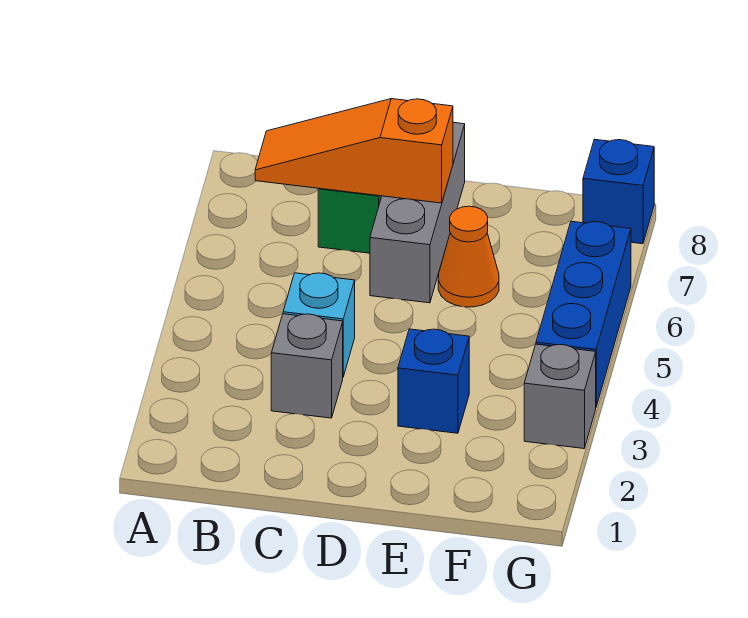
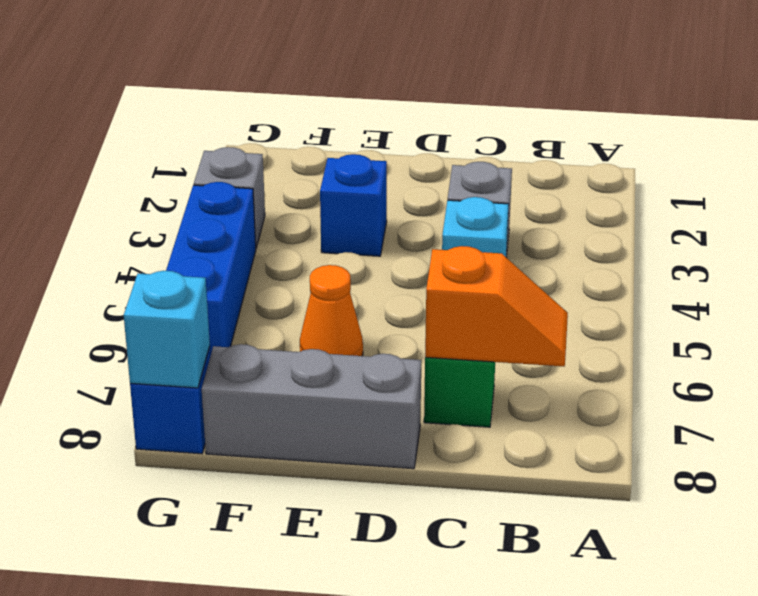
orange 1x3 slope [255,99,453,203] -> orange 1x2 slope [425,246,568,366]
grey 1x3 brick [370,122,465,303] -> grey 1x3 brick turned to [202,344,421,469]
none -> cyan 1x1 brick [124,271,210,388]

